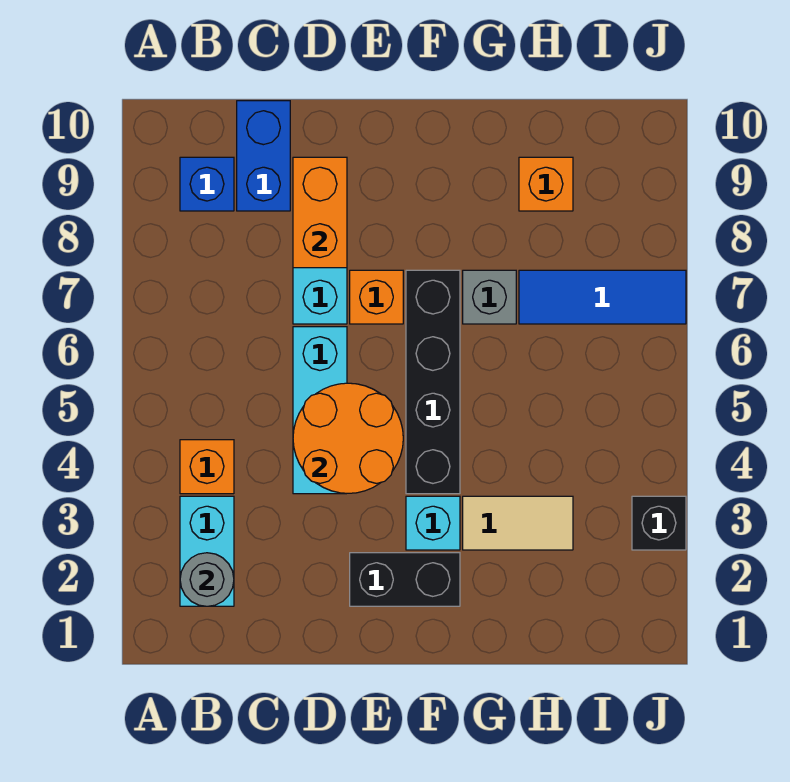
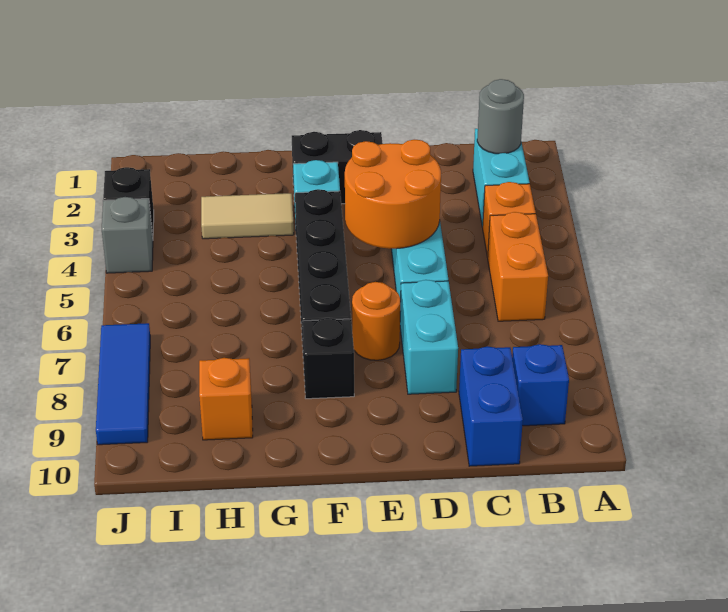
orange 1x2 brick [293,157,347,268] -> orange 1x2 brick moved to [488,212,548,321]
orange 1x1 brick [350,270,403,324] -> orange 1x1 round brick [352,282,400,360]
none -> black 1x1 brick [302,318,354,399]
grey 1x1 brick [463,270,516,324] -> grey 1x1 brick moved to [102,197,153,273]
blue 1x3 tile [519,270,686,324] -> blue 1x3 tile turned to [96,323,150,445]

